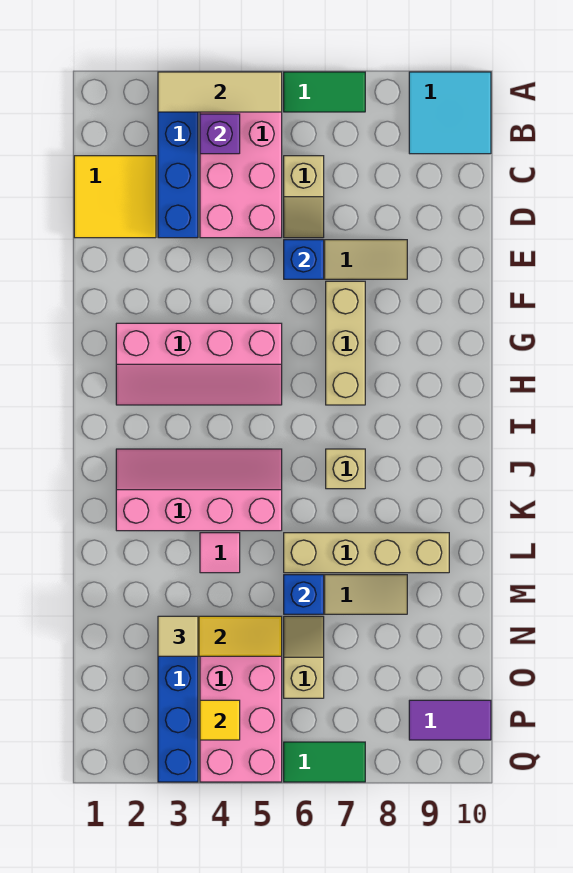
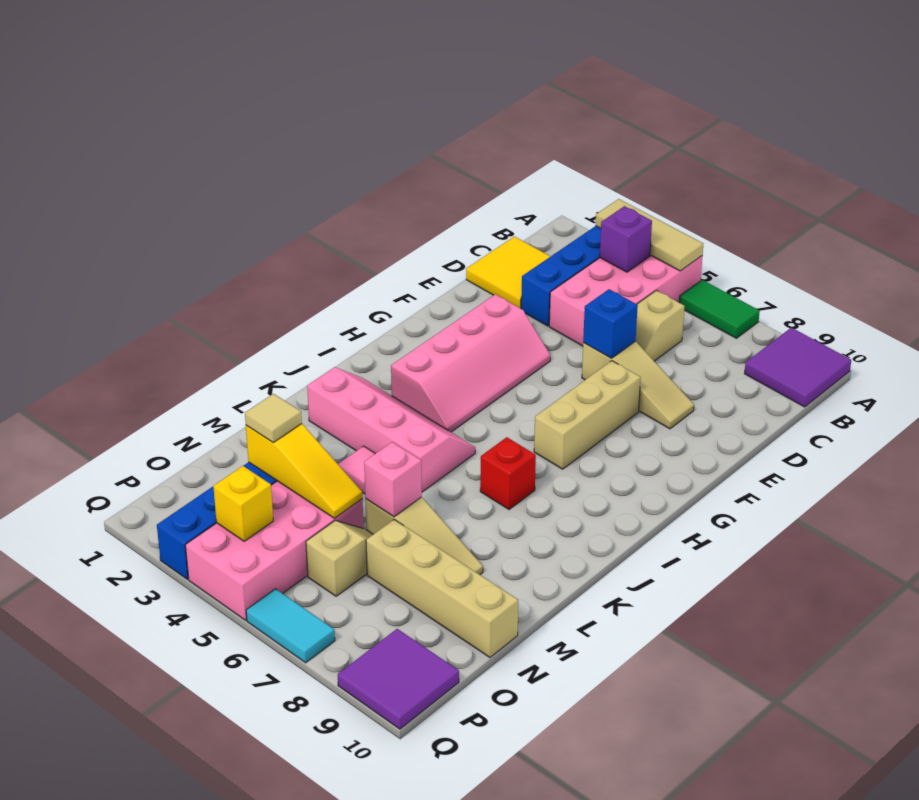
cyan 2x2 tile [409,72,491,154] -> purple 2x2 tile [744,328,851,407]
pink 2x4 slope [116,323,282,405] -> pink 2x4 slope turned to [391,294,550,432]
tan 1x1 brick [326,449,365,489] -> red 1x1 brick [480,437,536,510]
tan 1x4 brick [284,533,449,573] -> tan 1x4 brick moved to [366,520,518,657]
blue 1x1 brick [284,575,324,614] -> pink 1x1 brick [364,442,422,517]
yellow 1x1 tile [200,700,240,740] -> yellow 1x1 brick [213,466,273,541]
purple 1x2 tile [409,700,491,740] -> purple 2x2 tile [338,629,459,729]
green 1x2 tile [284,742,365,782] -> cyan 1x2 tile [246,589,335,663]

